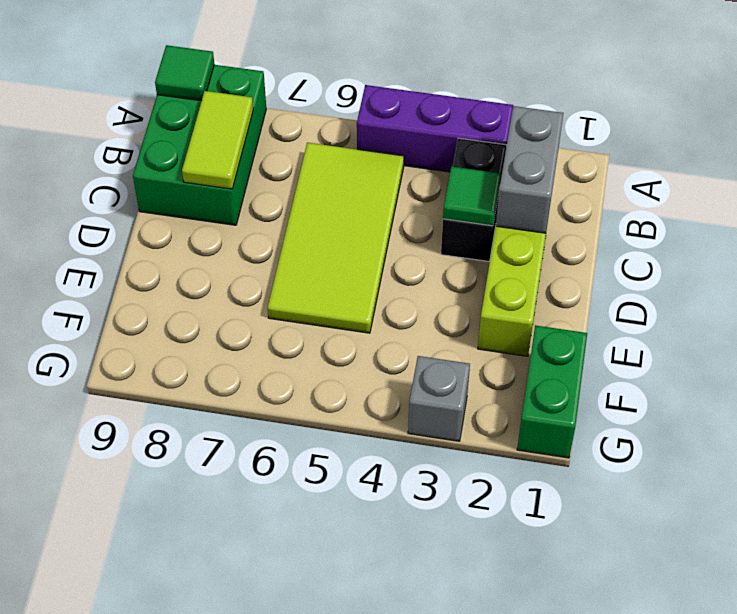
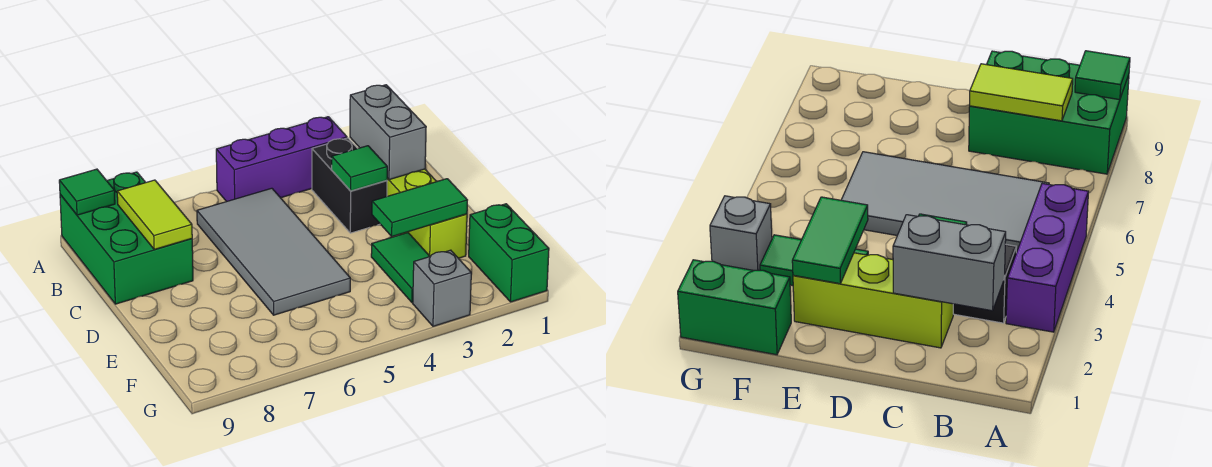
lime 2x4 tile [268,143,404,333] -> grey 2x4 tile [197,188,350,315]
none -> green 1x2 tile [372,179,467,236]
none -> green 1x2 tile [371,233,430,303]

